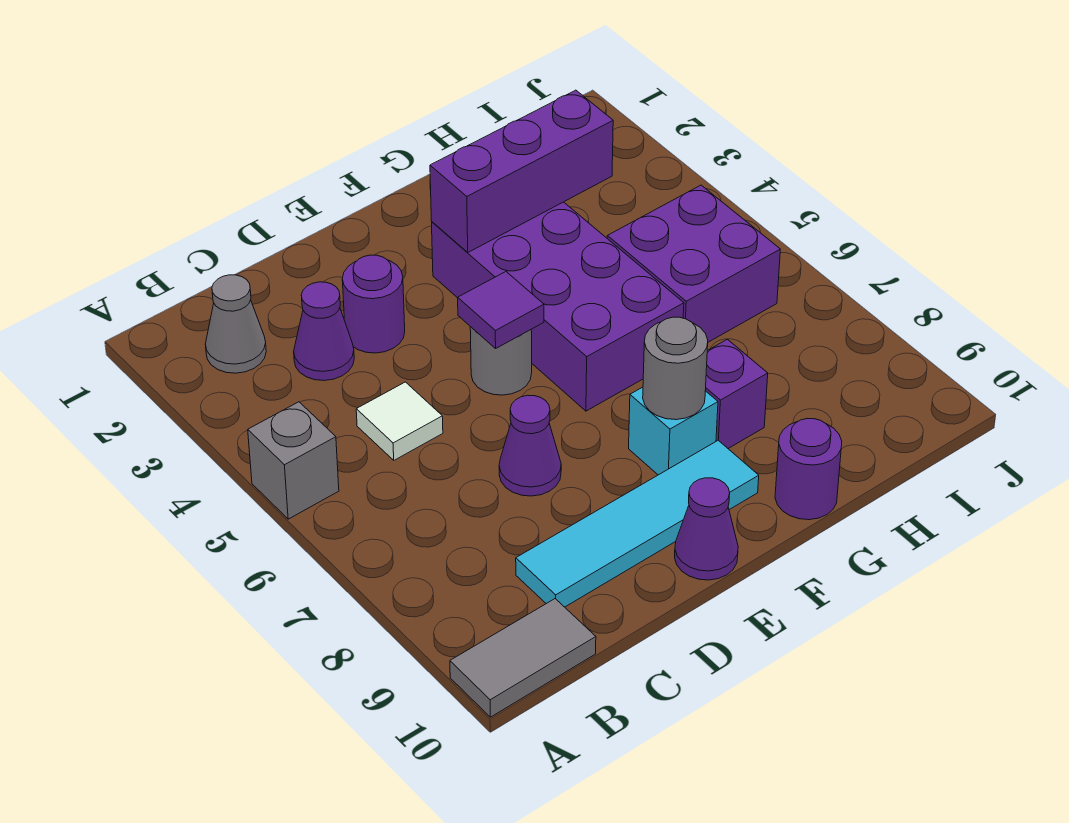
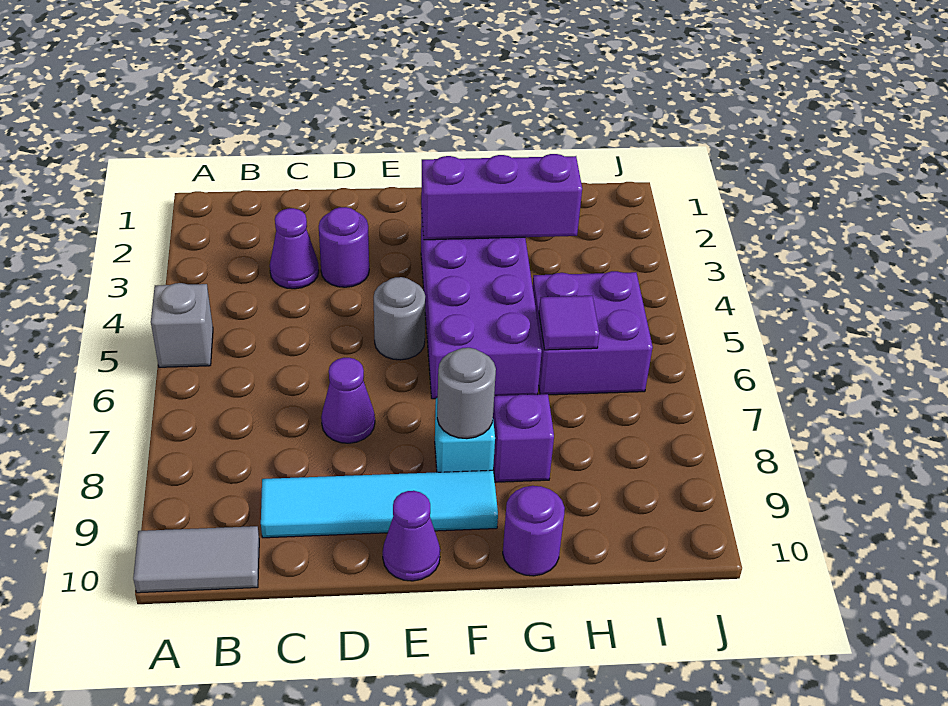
grey 1x1 cone [205,275,266,373] -> none
white 1x1 tile [356,382,443,460] -> none
purple 1x1 tile [458,272,544,348] -> purple 1x1 tile moved to [539,296,599,350]

